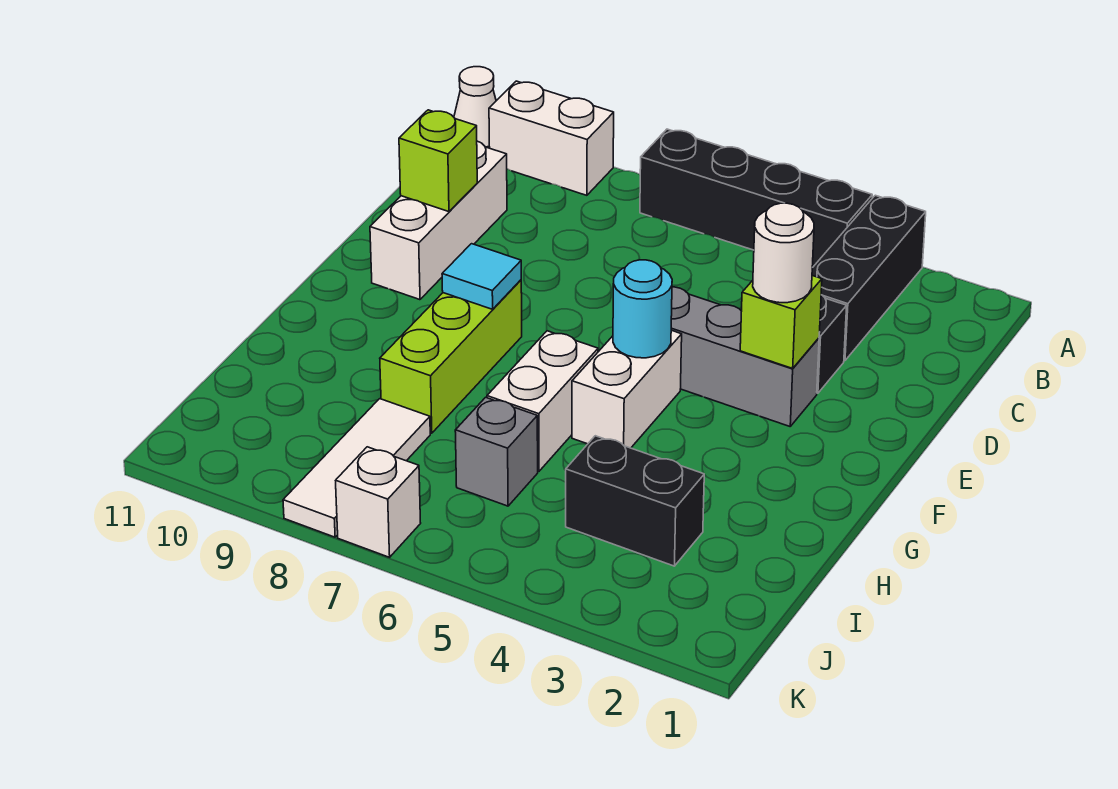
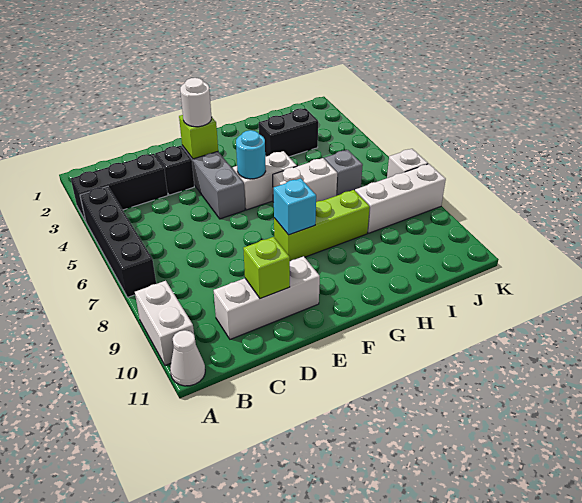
cyan 1x1 tile [442,244,521,309] -> cyan 1x1 brick [274,178,316,235]
black 1x2 brick [566,436,704,566] -> black 1x2 brick turned to [259,108,318,157]
white 1x3 tile [283,399,430,537] -> white 1x3 brick [355,164,446,233]

